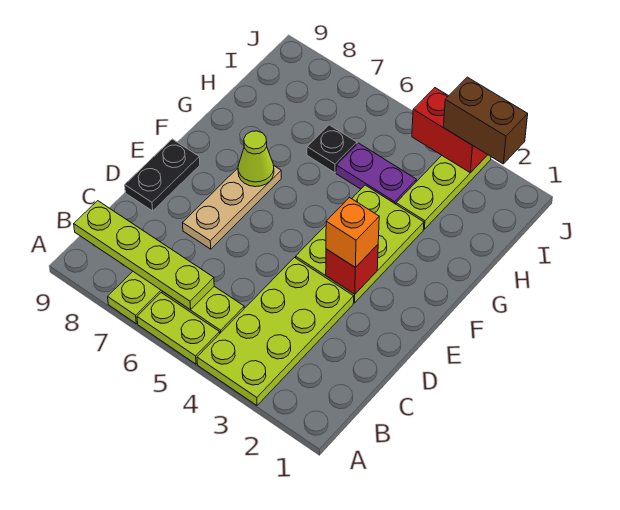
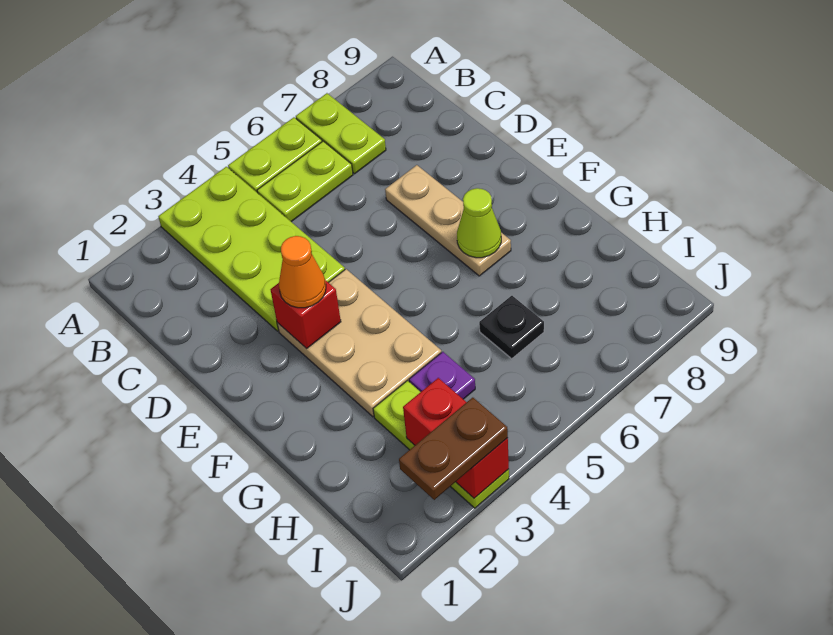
lime 1x4 plate [74,201,214,310] -> none
black 1x2 plate [125,139,200,211] -> none
lime 2x3 plate [296,185,424,303] -> tan 2x3 plate [277,269,441,417]
orange 1x1 brick [326,198,379,268] -> orange 1x1 cone [279,236,326,308]
purple 1x2 plate [336,143,416,204] -> purple 1x1 plate [409,352,475,399]
brown 1x2 brick [444,77,528,164] -> brown 1x2 plate [399,398,508,500]
red 1x2 brick [412,88,488,173] -> red 1x2 brick turned to [403,378,509,498]

